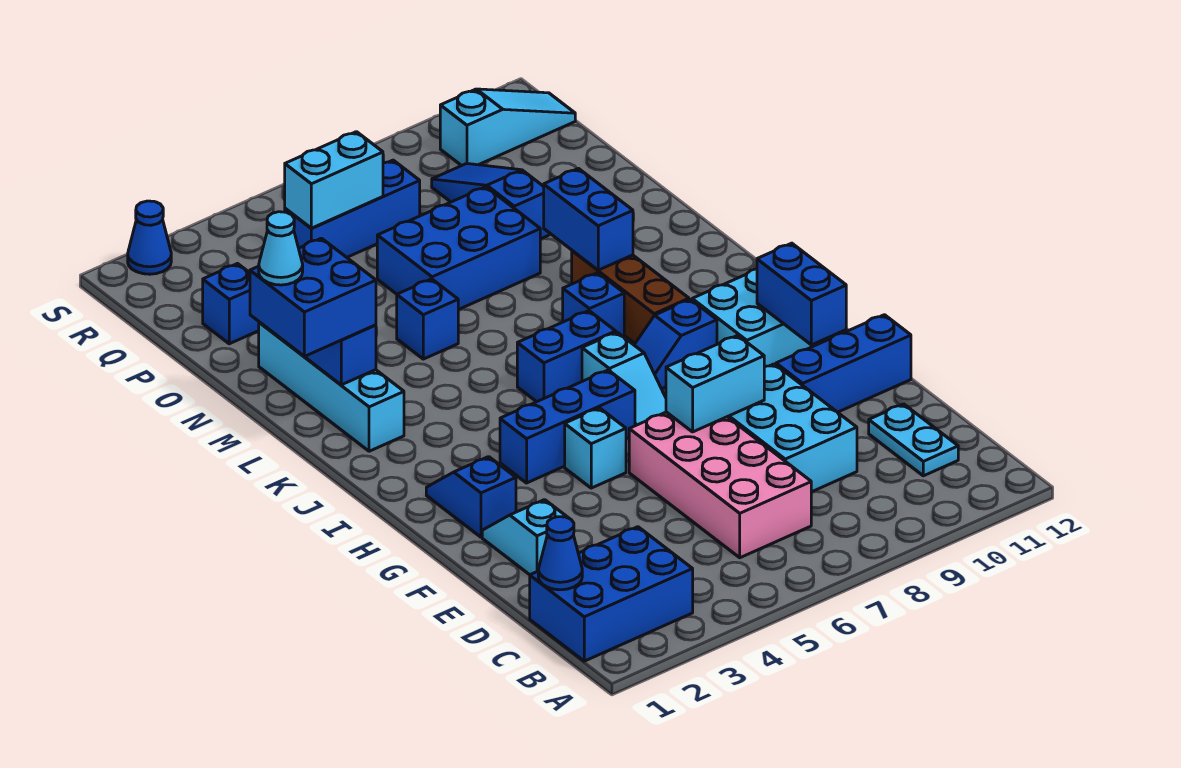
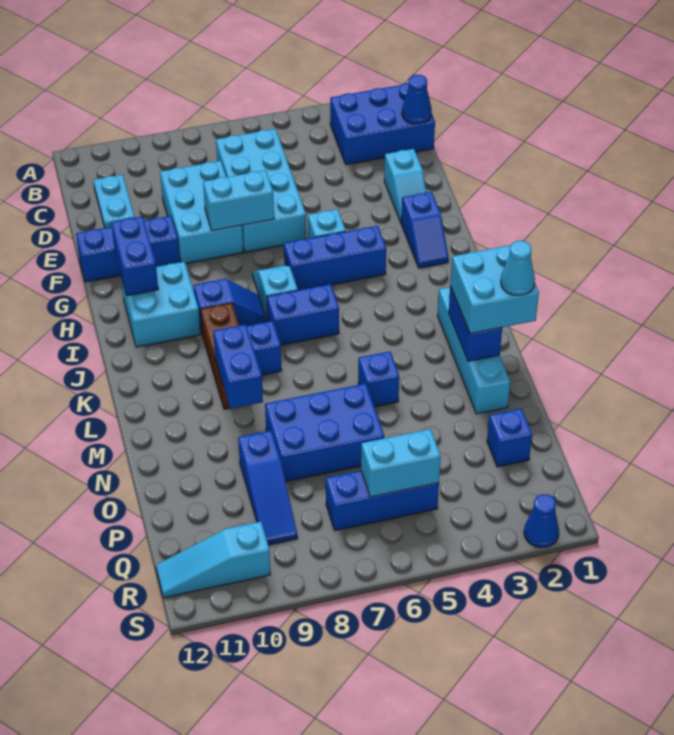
pink 2x4 brick [629,412,811,558] -> cyan 2x4 brick [216,129,306,252]
blue 2x2 brick [250,238,376,356] -> cyan 2x2 brick [450,245,539,334]

